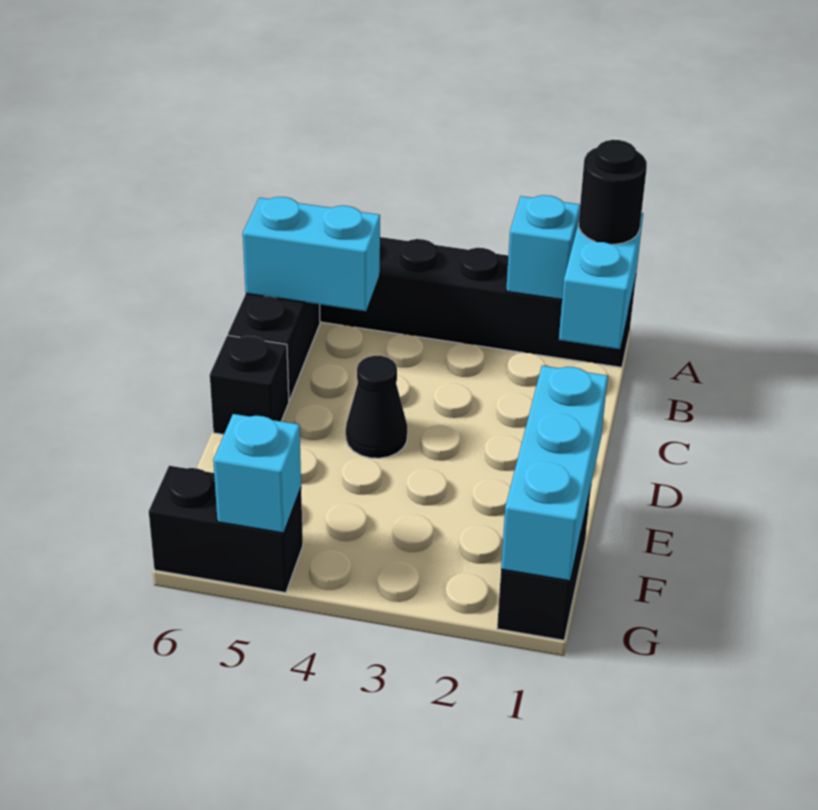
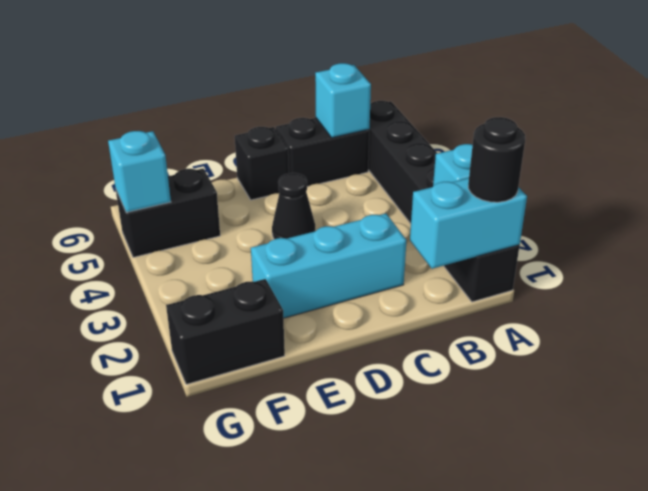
cyan 1x2 brick [243,197,380,311] -> cyan 1x1 brick [315,63,371,138]
cyan 1x3 brick [501,366,608,581] -> cyan 1x3 brick moved to [251,214,407,318]
black 1x2 brick [149,466,303,593] -> black 1x2 brick turned to [116,169,220,257]

